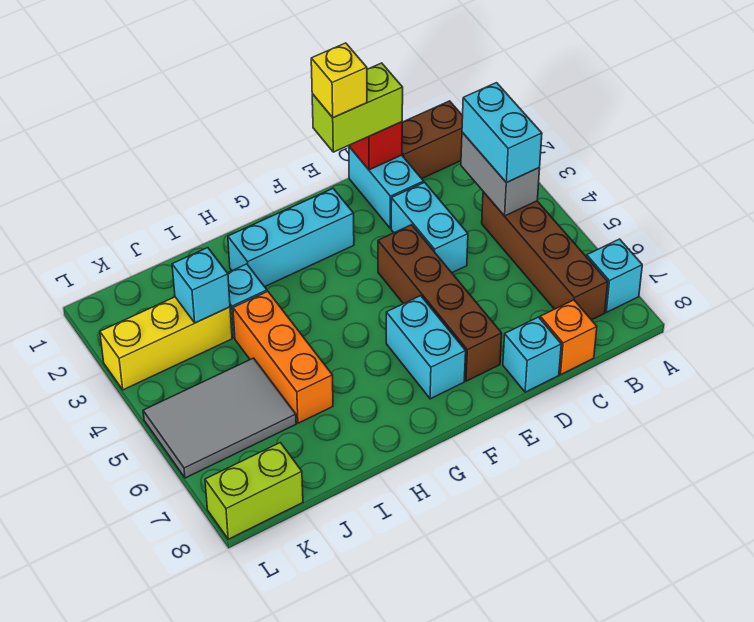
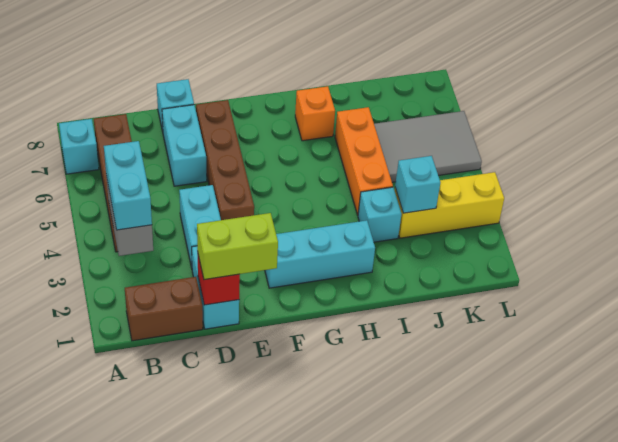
orange 1x1 brick [540,300,597,374] -> orange 1x1 brick moved to [295,86,335,141]
yellow 1x1 brick [311,43,367,118] -> none
cyan 1x2 brick [386,296,466,399] -> cyan 1x2 brick moved to [162,105,207,186]
lime 1x2 brick [205,443,303,539] -> none

